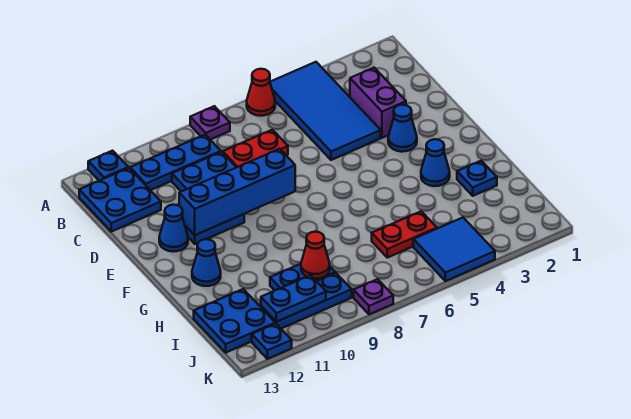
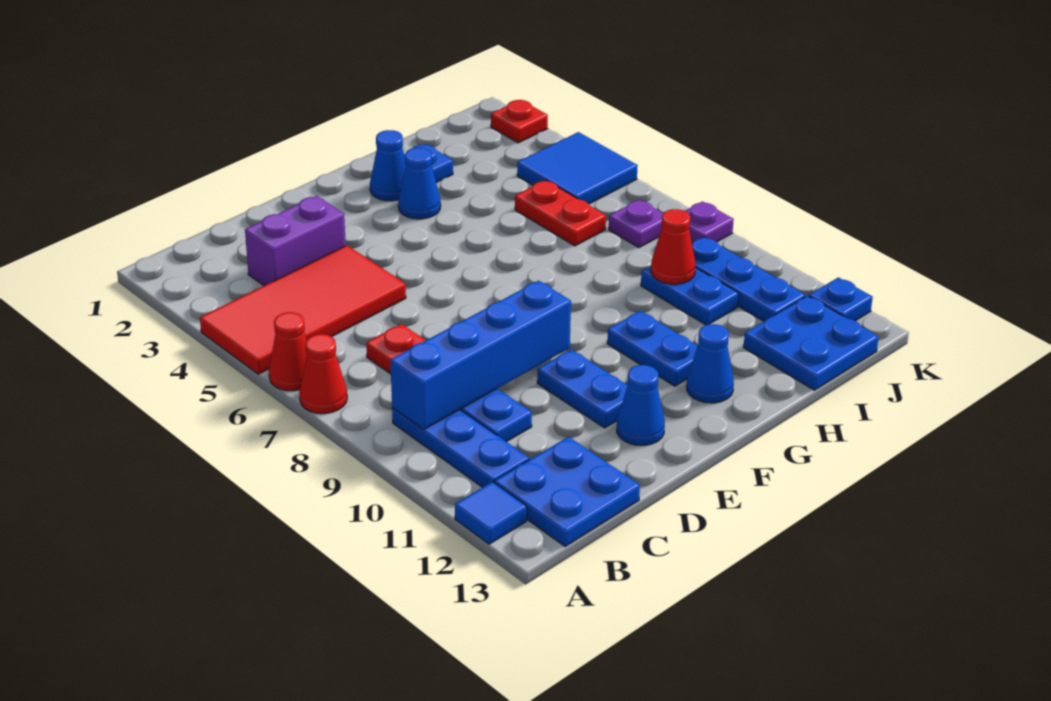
blue 2x4 tile [270,62,381,160] -> red 2x4 tile [200,245,406,374]
none -> red 1x1 cone [299,334,347,414]
purple 1x1 plate [190,106,230,140] -> purple 1x1 plate moved to [609,200,663,248]
blue 1x1 plate [88,151,128,181] -> blue 1x1 tile [455,482,527,544]
blue 1x1 cone [388,105,417,152] -> blue 1x1 cone moved to [370,130,406,201]
blue 1x4 brick [179,149,295,235] -> blue 1x4 brick turned to [390,281,571,429]
blue 1x2 plate [261,275,326,322] -> blue 1x2 plate moved to [607,311,698,386]
none -> red 1x1 plate [491,100,548,143]

